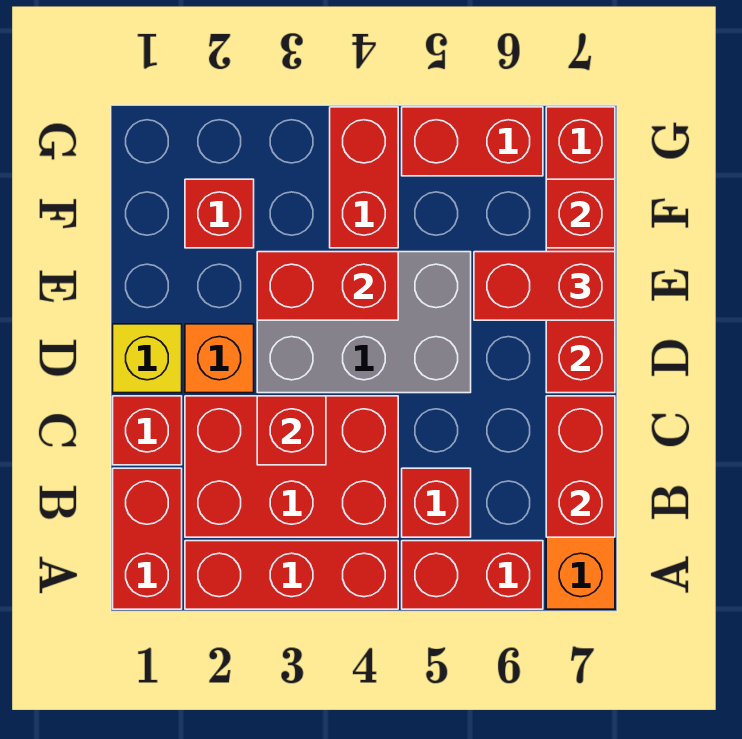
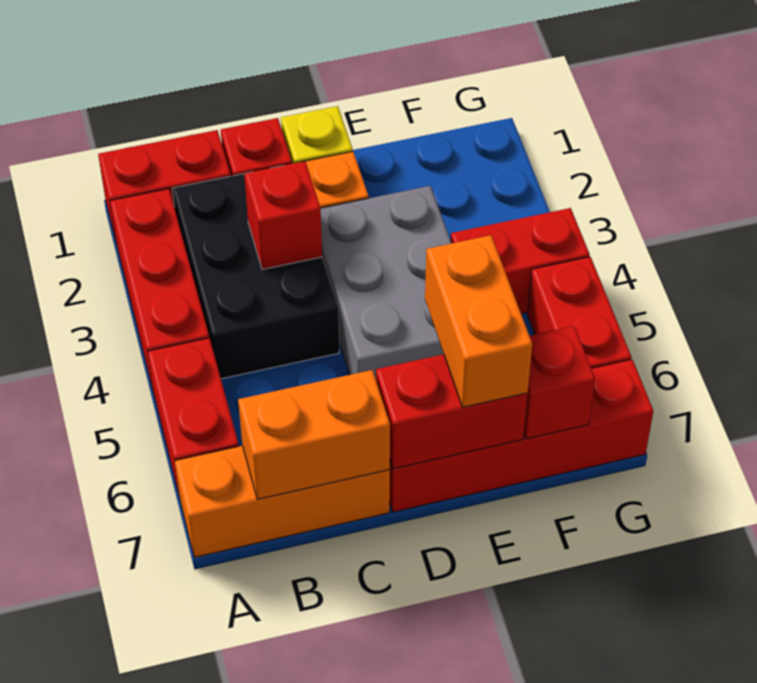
red 2x3 brick [185,396,398,537] -> black 2x3 brick [172,174,339,379]
red 1x1 brick [402,468,471,537] -> none
red 1x2 brick [546,396,615,537] -> orange 1x2 brick [238,370,390,499]
red 1x2 brick [257,252,398,320] -> none
red 1x2 brick [474,252,615,320] -> orange 1x2 brick [425,235,532,407]
red 1x1 brick [185,179,254,248] -> none

